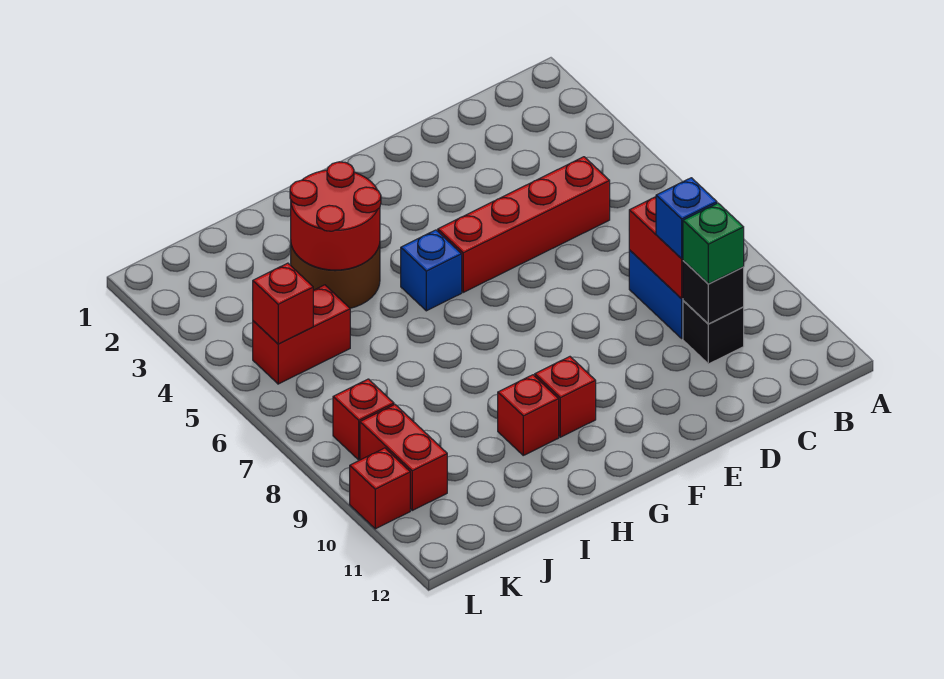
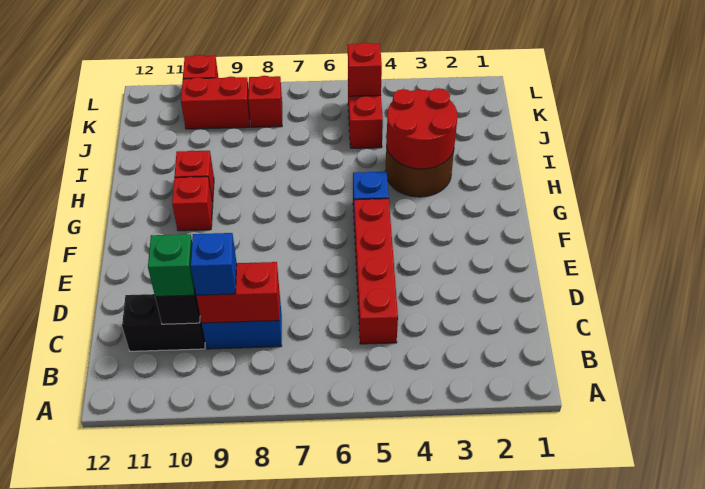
black 1x1 brick [683,301,744,364] -> black 1x2 brick [122,294,205,351]

